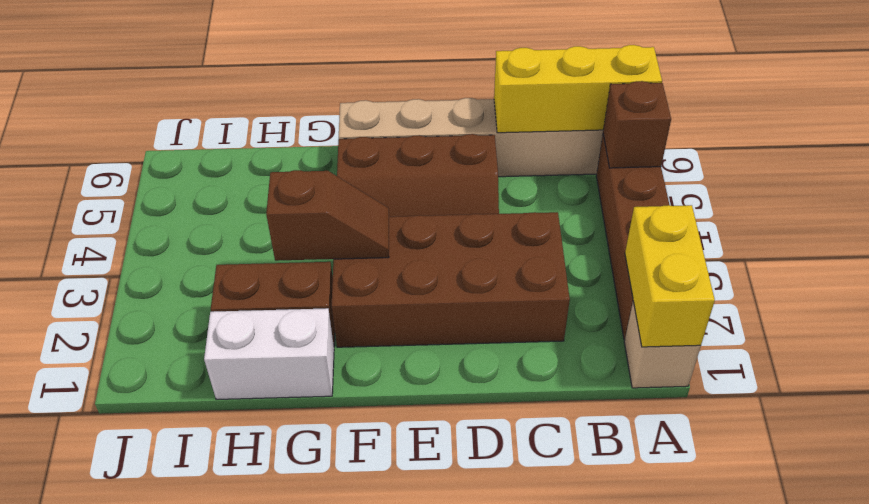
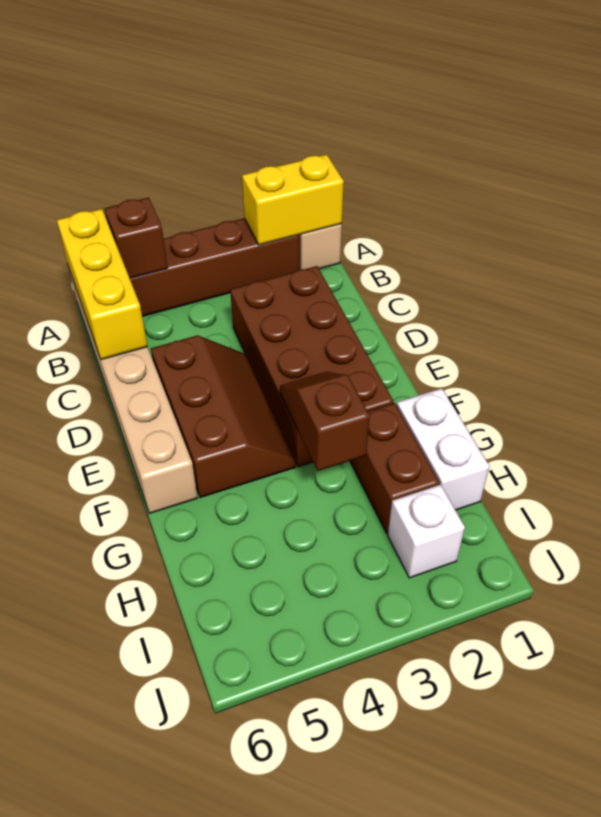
none -> white 1x1 brick [388,484,465,578]

